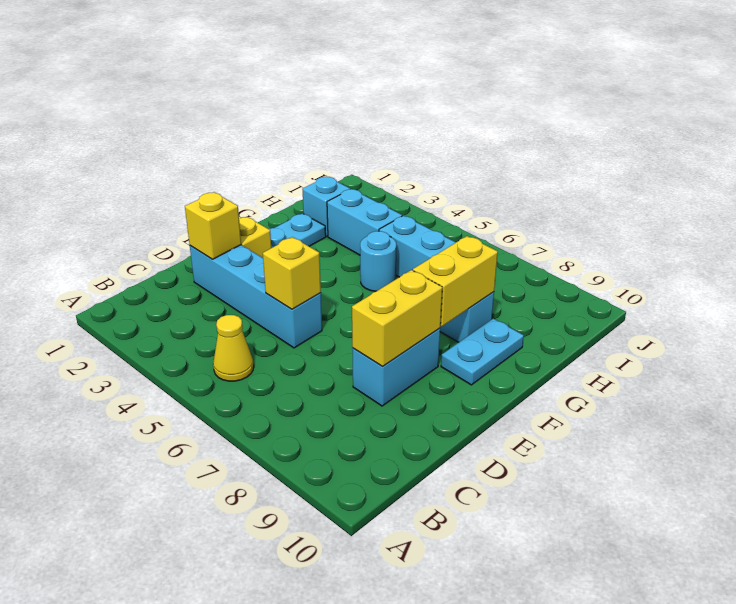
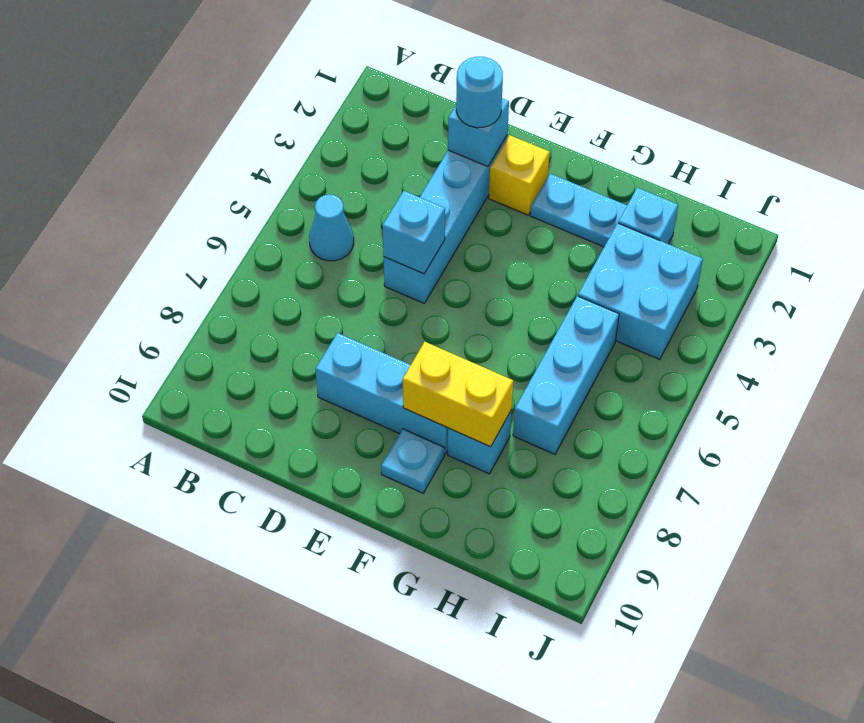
yellow 1x1 cone [213,315,254,381] -> cyan 1x1 cone [309,194,354,261]
yellow 1x1 brick [185,192,241,259] -> cyan 1x1 brick [448,99,509,167]
yellow 1x1 brick [263,237,321,309] -> cyan 1x1 brick [382,191,445,274]
cyan 1x2 brick [352,328,440,406] -> cyan 1x3 brick [315,333,448,454]
yellow 1x2 brick [352,270,442,366] -> none
cyan 1x2 plate [441,318,524,385] -> cyan 1x1 plate [381,429,445,493]
cyan 1x1 round brick [360,231,396,291] -> cyan 1x1 round brick moved to [456,57,503,128]
cyan 1x2 brick [327,189,402,255] -> cyan 2x2 brick [578,223,703,359]

